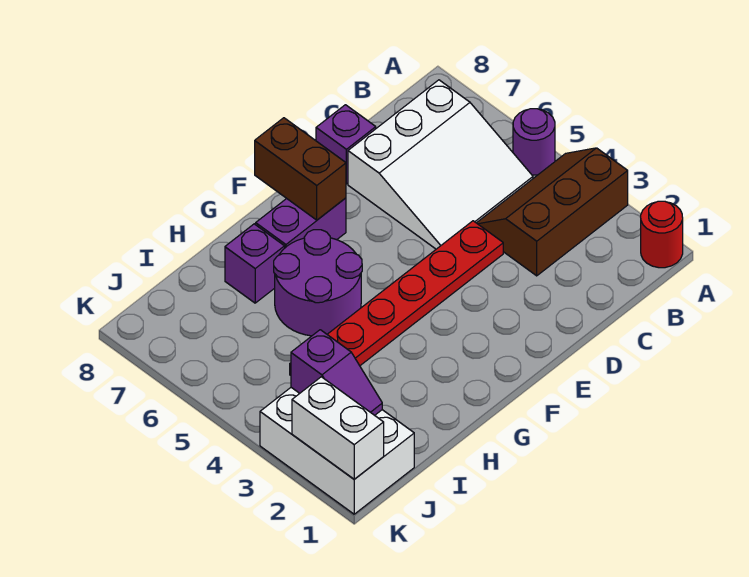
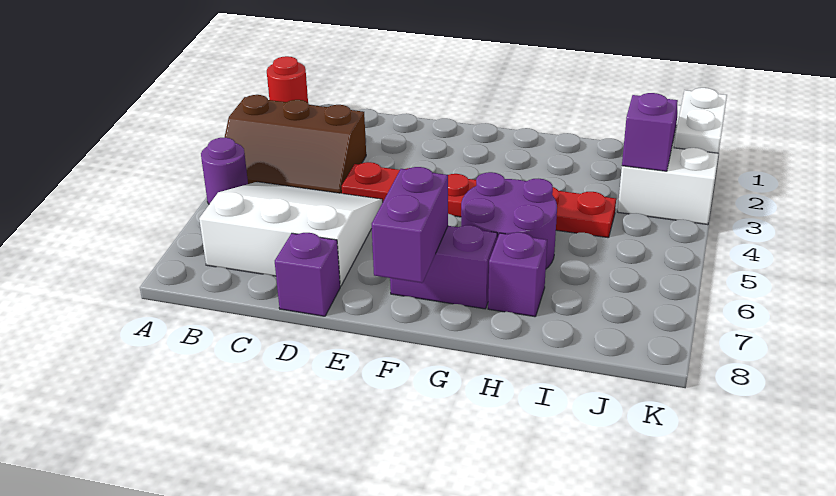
brown 1x2 brick [255,118,346,220] -> purple 1x2 brick [372,167,448,283]
white 1x2 brick [292,377,384,479] -> white 1x2 plate [674,88,727,153]

